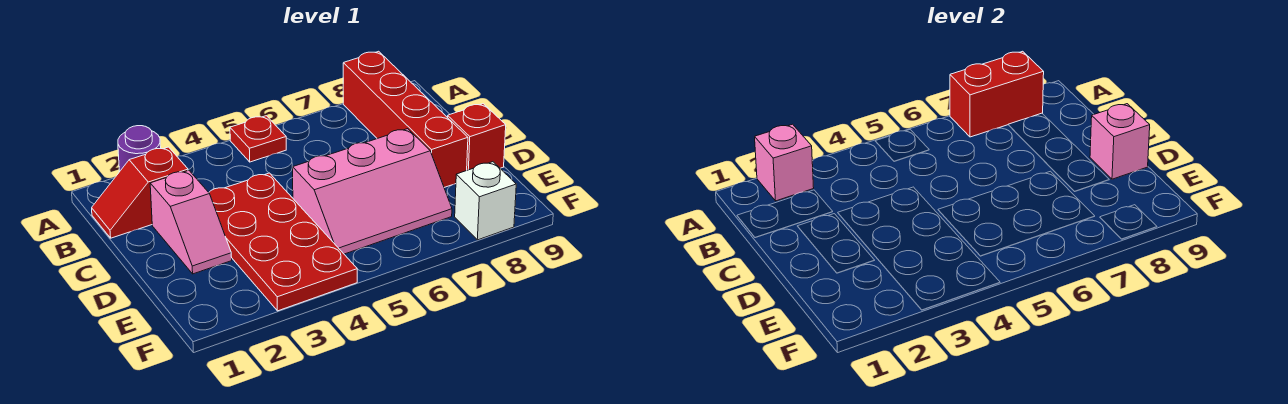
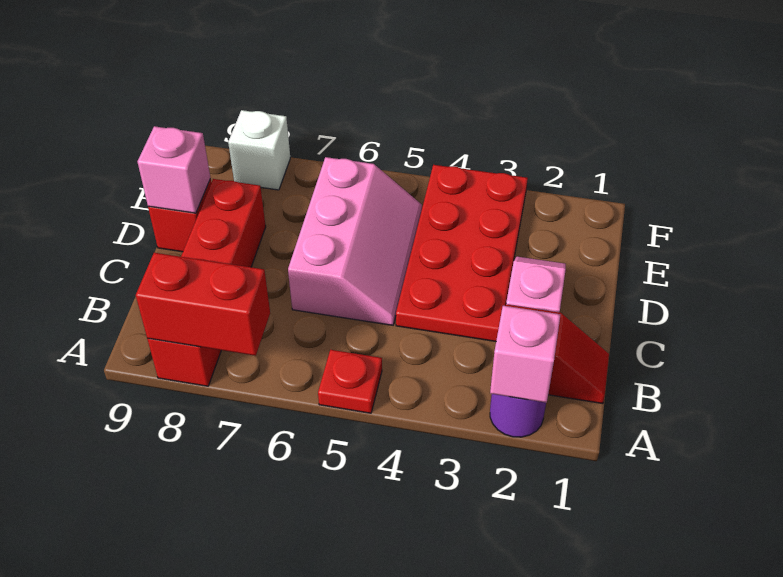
pink 2x3 slope [293,129,452,254] -> pink 2x3 slope turned to [288,157,422,325]

